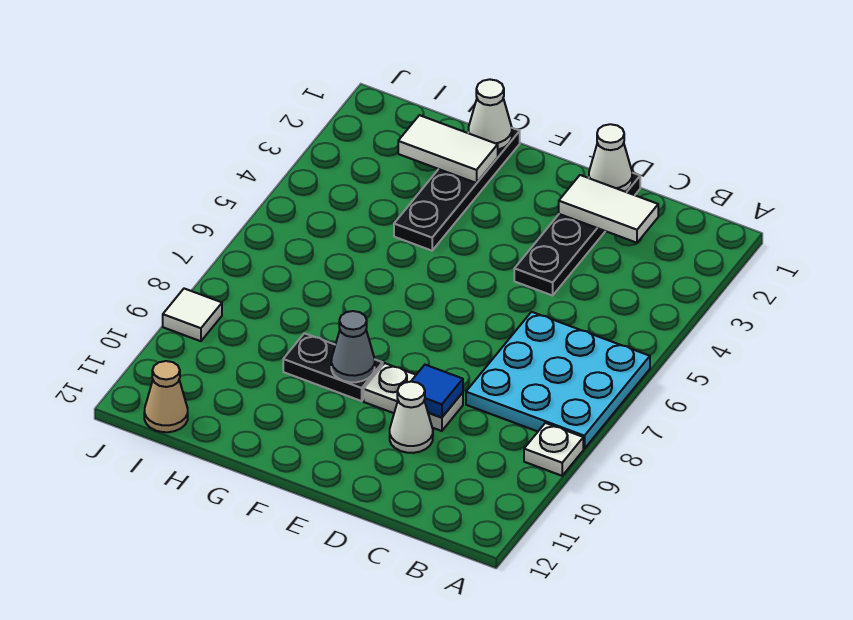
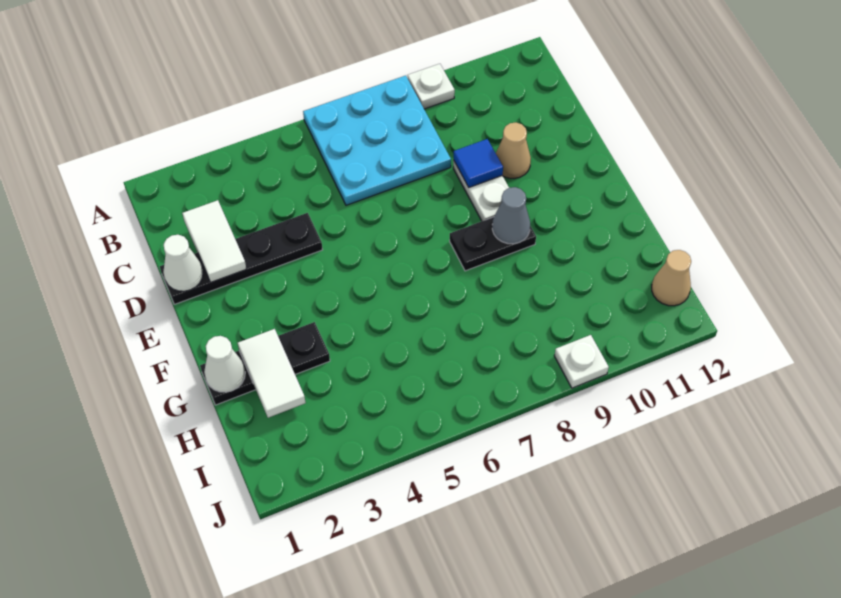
white 1x1 cone [390,382,433,453] -> tan 1x1 cone [496,123,531,179]
black 1x2 plate [283,333,383,401] -> black 1x2 plate turned to [450,217,536,271]
black 1x4 plate [394,128,520,251] -> black 1x3 plate [200,322,330,405]
white 1x1 tile [163,289,222,341] -> white 1x1 plate [554,335,609,388]

